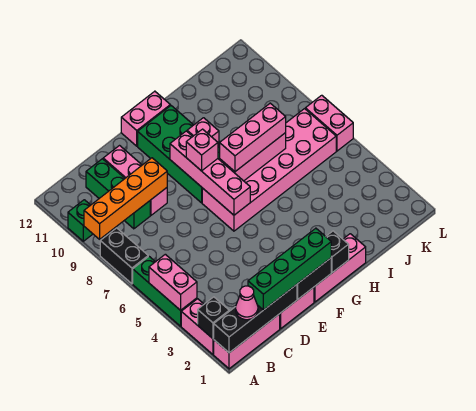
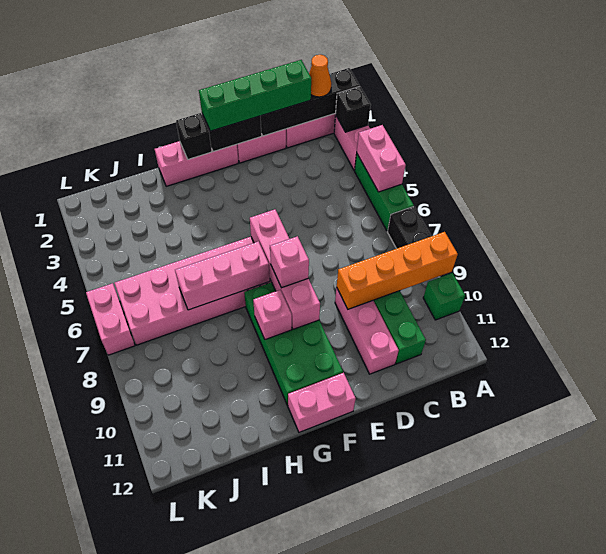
pink 1x1 cone [236,286,258,320] -> orange 1x1 cone [309,55,331,97]
pink 1x3 brick [220,103,286,172] -> none

